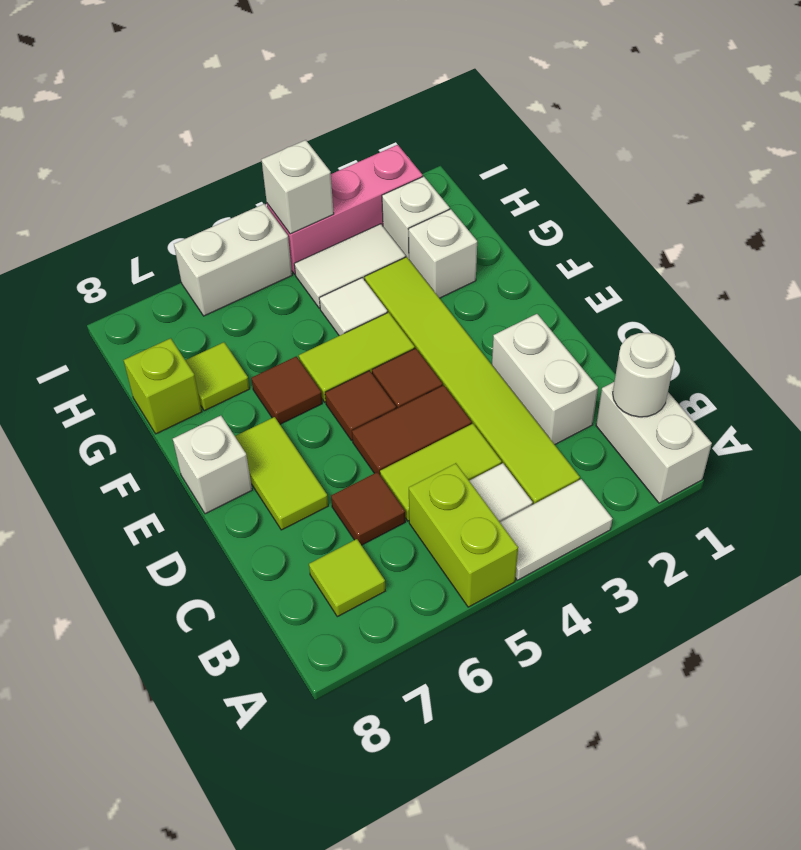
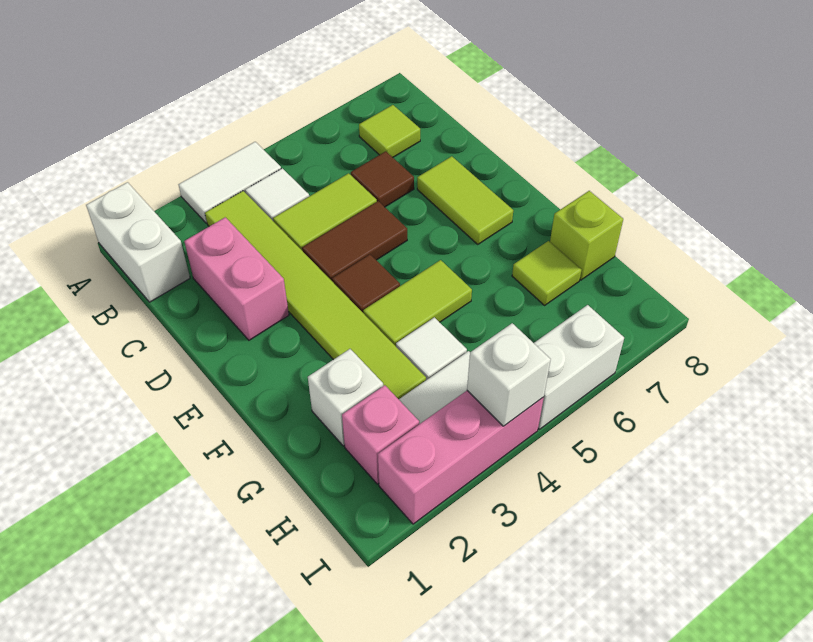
lime 1x2 brick [409,463,518,607] -> none
white 1x1 round brick [613,333,675,417] -> none
white 1x2 brick [492,314,598,445] -> pink 1x2 brick [184,217,289,340]
brown 1x1 tile [325,371,396,440] -> none
white 1x1 brick [173,416,252,514] -> none
brown 1x1 tile [251,356,322,424] -> none
white 1x1 brick [382,176,450,259] -> pink 1x1 brick [342,385,419,484]

